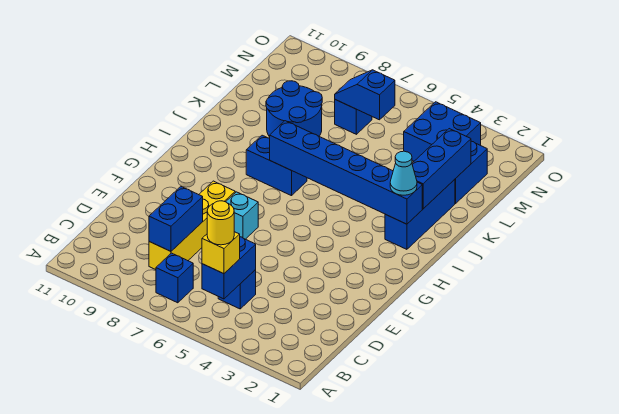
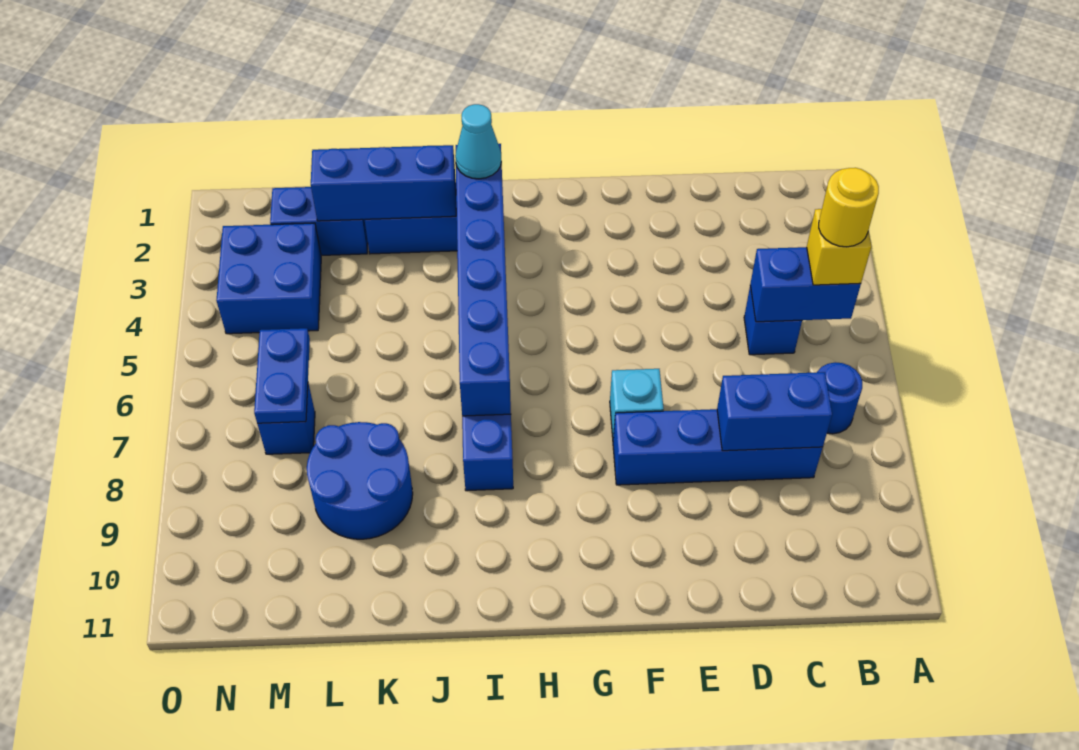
blue 1x1 brick [156,253,193,303] -> blue 1x1 round brick [817,362,862,434]
yellow 1x4 brick [149,181,235,270] -> blue 1x4 brick [613,409,823,485]
blue 1x2 slope [335,70,395,120] -> blue 1x2 plate [254,328,310,424]

